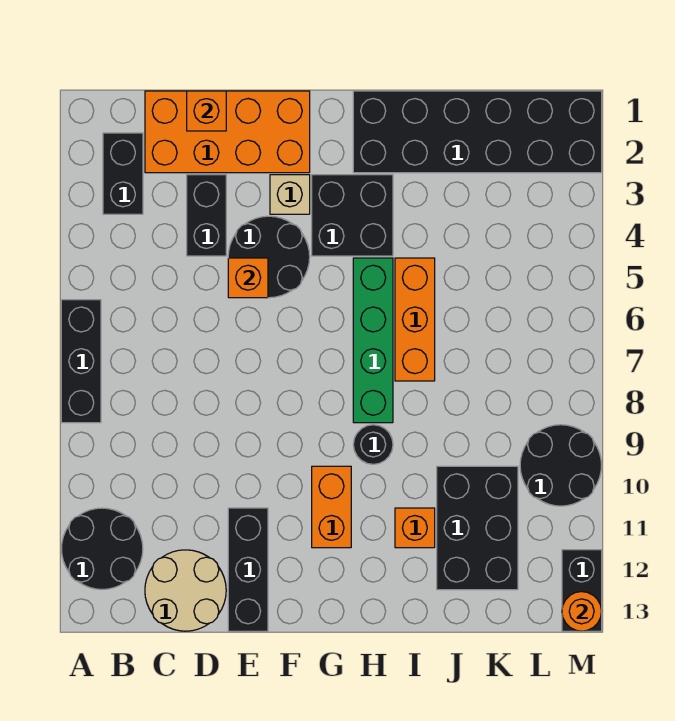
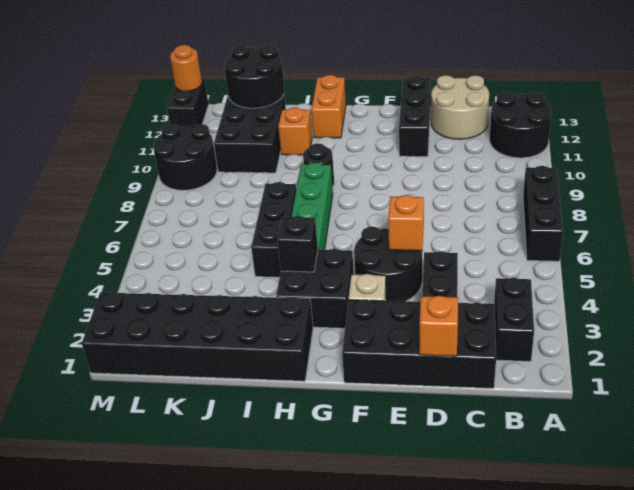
orange 2x4 brick [145,91,310,173] -> black 2x4 brick [342,299,496,389]
orange 1x2 brick [312,466,351,548] -> orange 1x2 brick moved to [311,75,346,138]
none -> black 1x1 brick [277,216,318,272]
orange 1x3 brick [395,258,435,381] -> black 1x3 brick [251,182,296,277]
none -> black 2x2 round brick [224,45,284,108]

